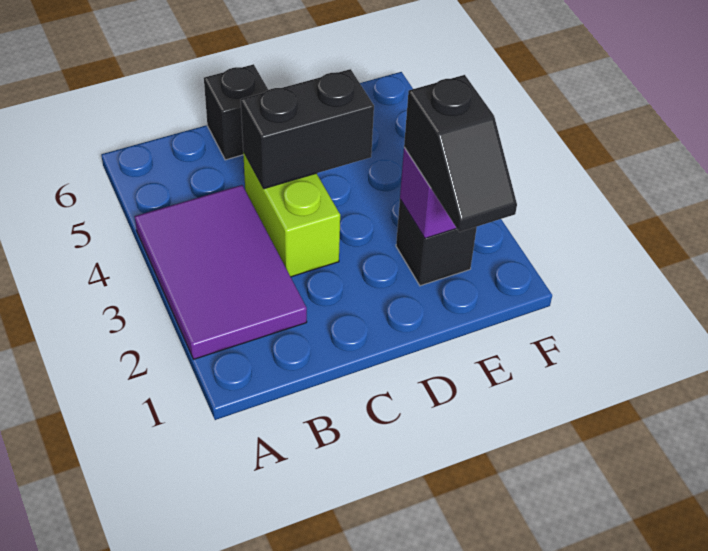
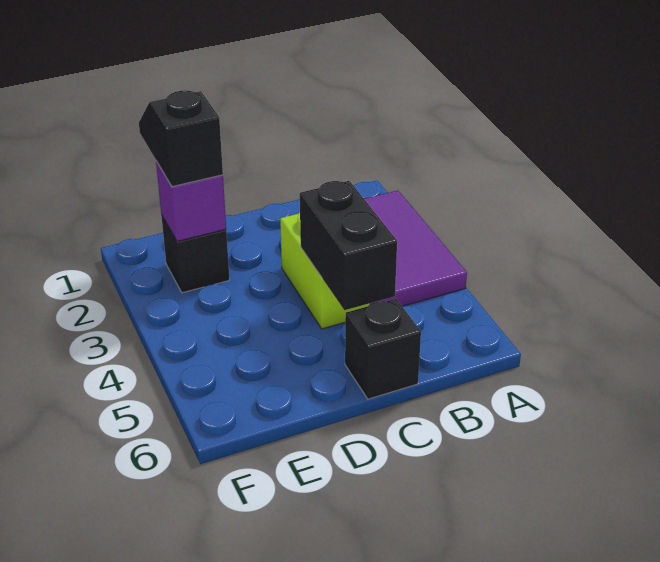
black 1x2 brick [241,69,374,189] -> black 1x2 brick turned to [300,181,397,310]

